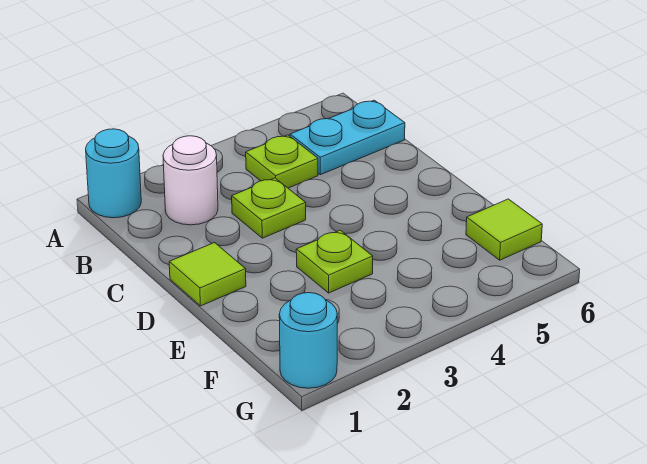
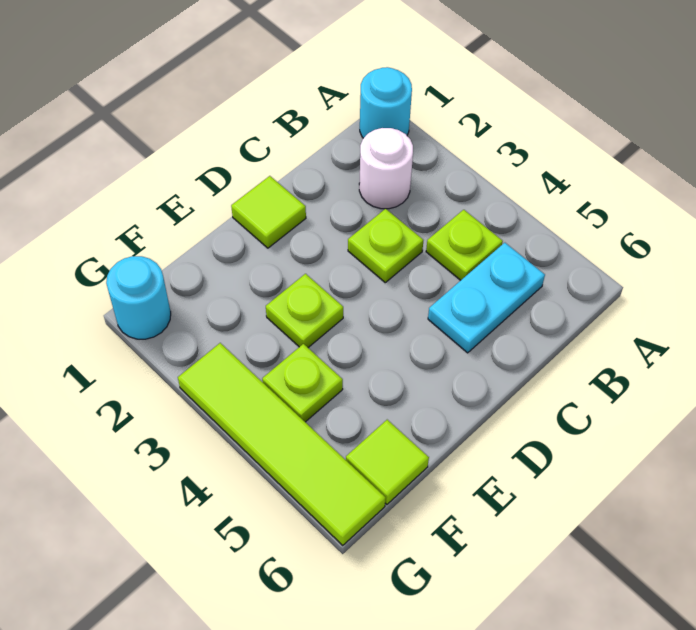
cyan 1x2 plate [290,100,405,175] -> cyan 1x2 plate turned to [428,243,545,353]
none -> lime 1x1 plate [262,344,343,422]
none -> lime 1x4 tile [178,343,386,545]

